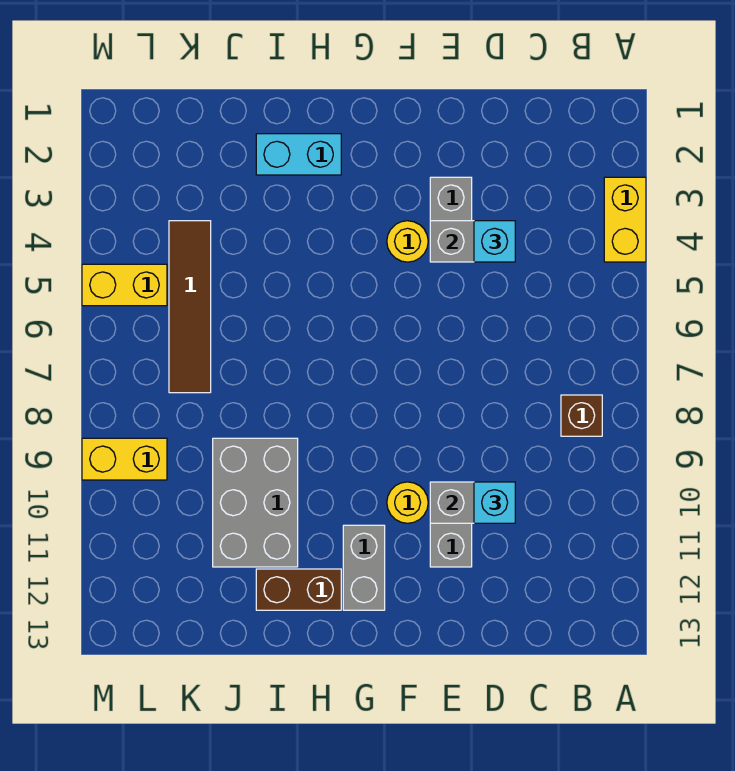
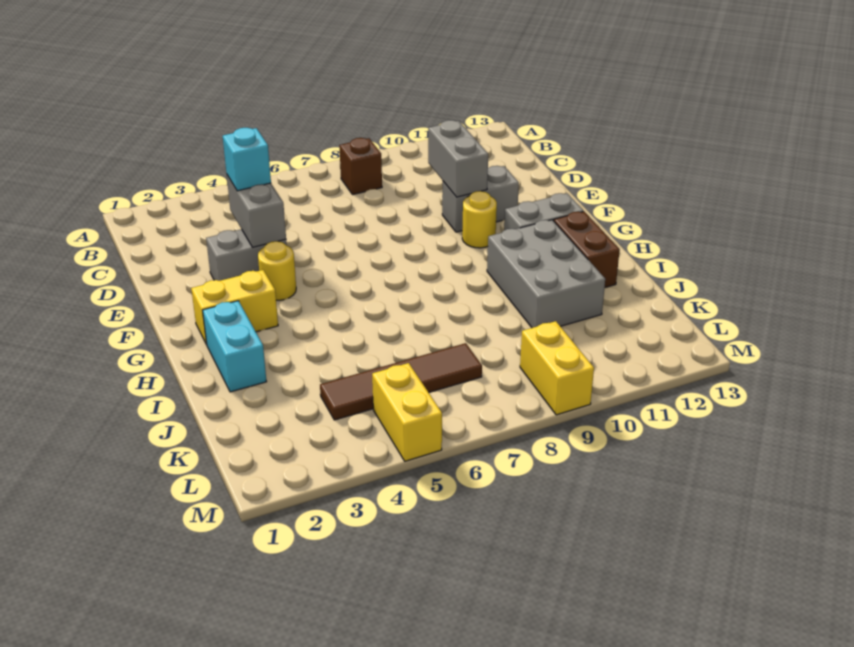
yellow 1x2 brick [604,177,646,262] -> yellow 1x2 brick moved to [191,270,278,345]
cyan 1x1 brick [474,482,515,523] -> none
grey 2x3 brick [213,438,298,567] -> grey 2x3 brick turned to [487,220,605,328]

